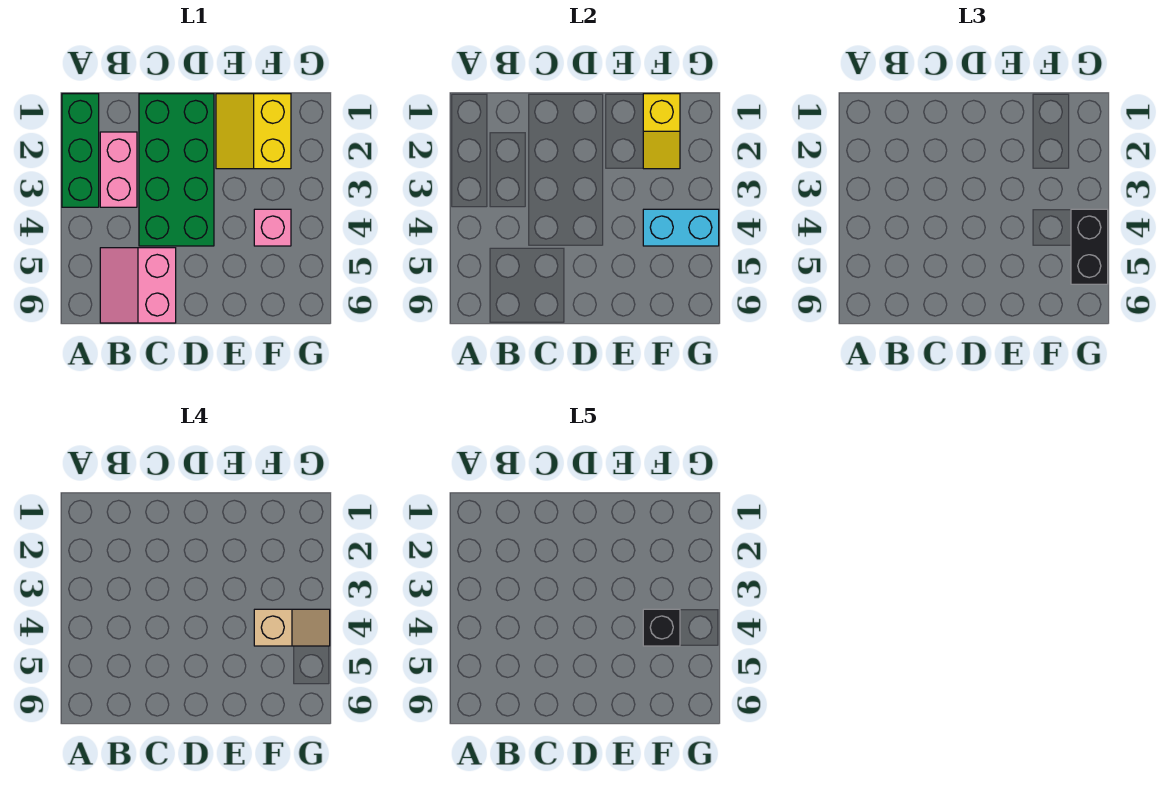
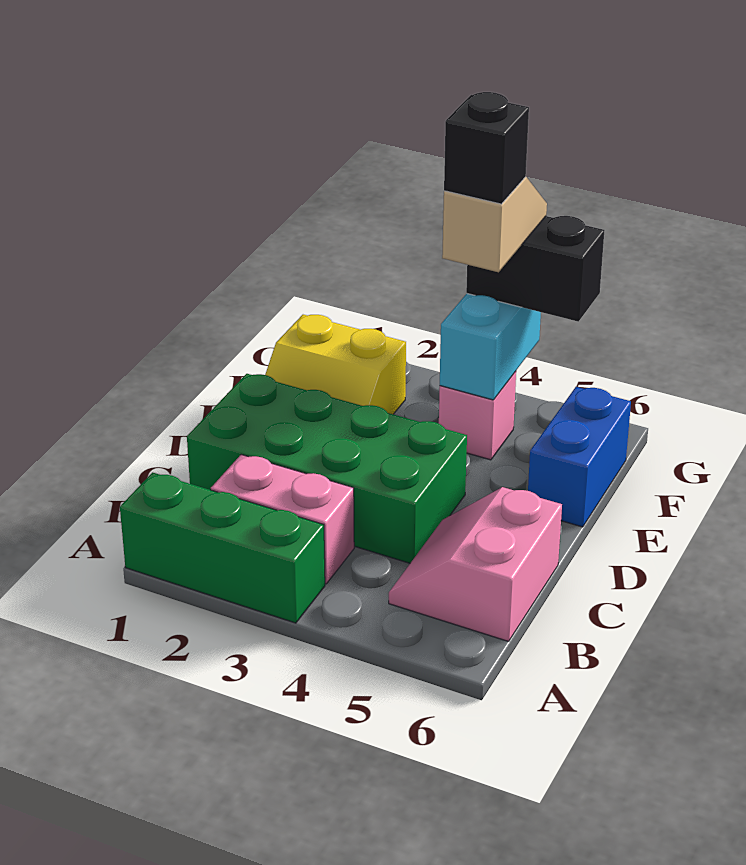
pink 2x2 slope [100,248,176,323] -> pink 2x2 slope turned to [389,487,562,641]
none -> blue 1x2 brick [528,387,631,527]
yellow 1x2 slope [643,94,680,169] -> none

